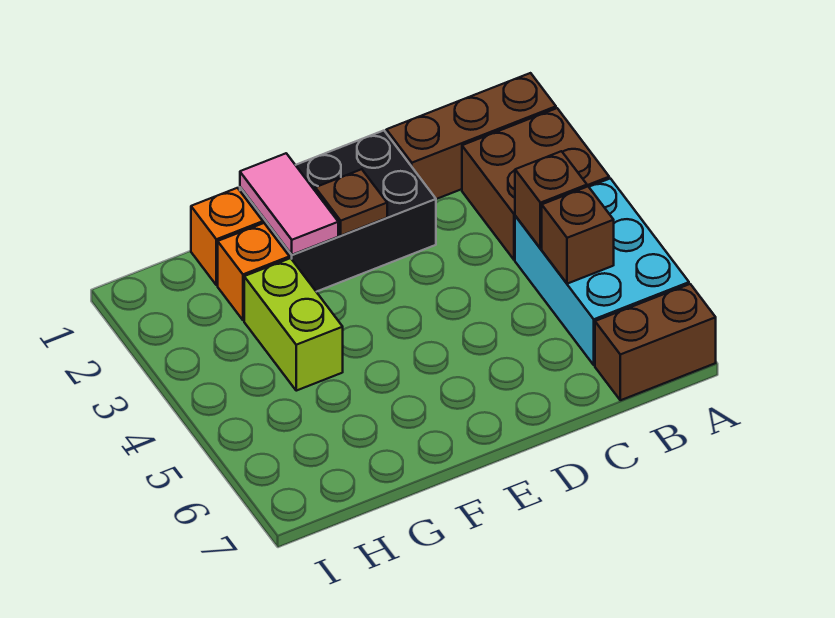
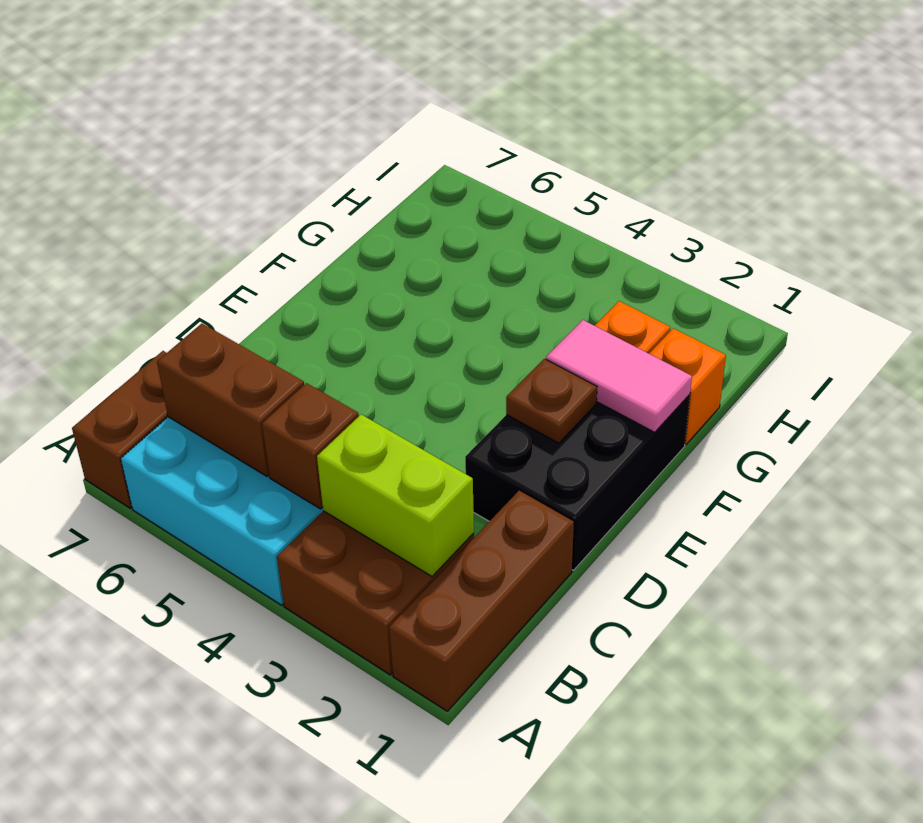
brown 1x1 brick [542,187,614,284] -> brown 1x2 brick [157,324,304,476]
lime 1x2 brick [244,258,343,391] -> lime 1x2 brick moved to [317,415,474,576]

